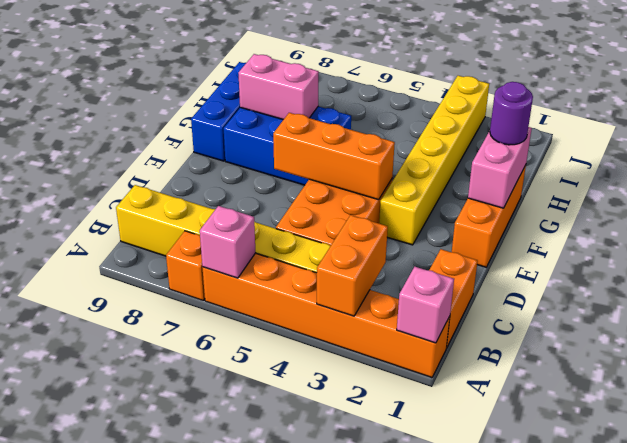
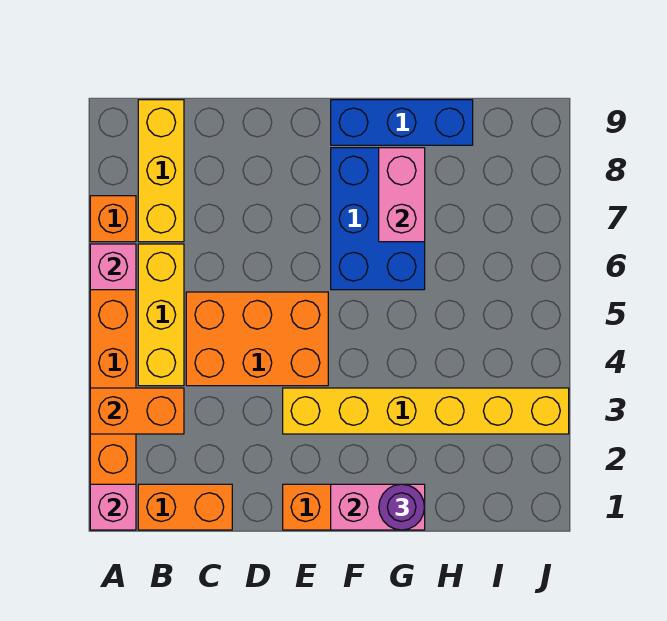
orange 1x3 brick [273,113,395,200] -> none

